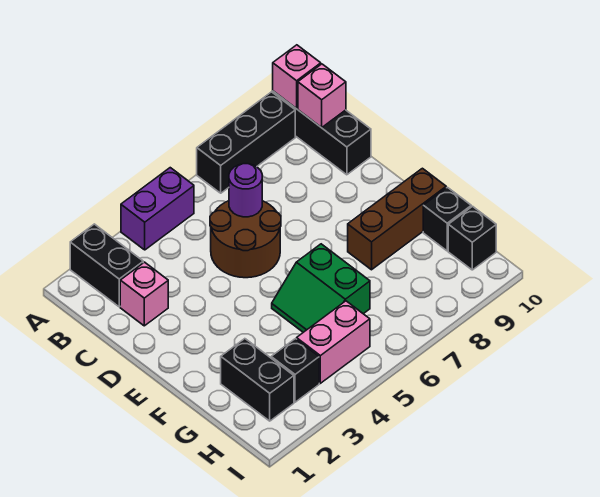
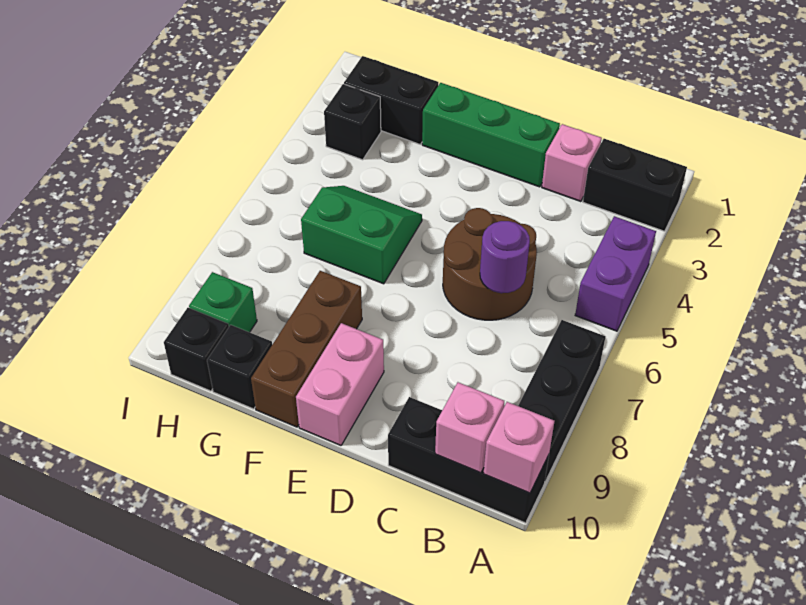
none -> green 1x3 brick [422,83,560,187]
pink 1x2 brick [297,301,370,383] -> pink 1x2 brick moved to [296,323,384,445]
none -> green 1x1 brick [189,272,257,332]

